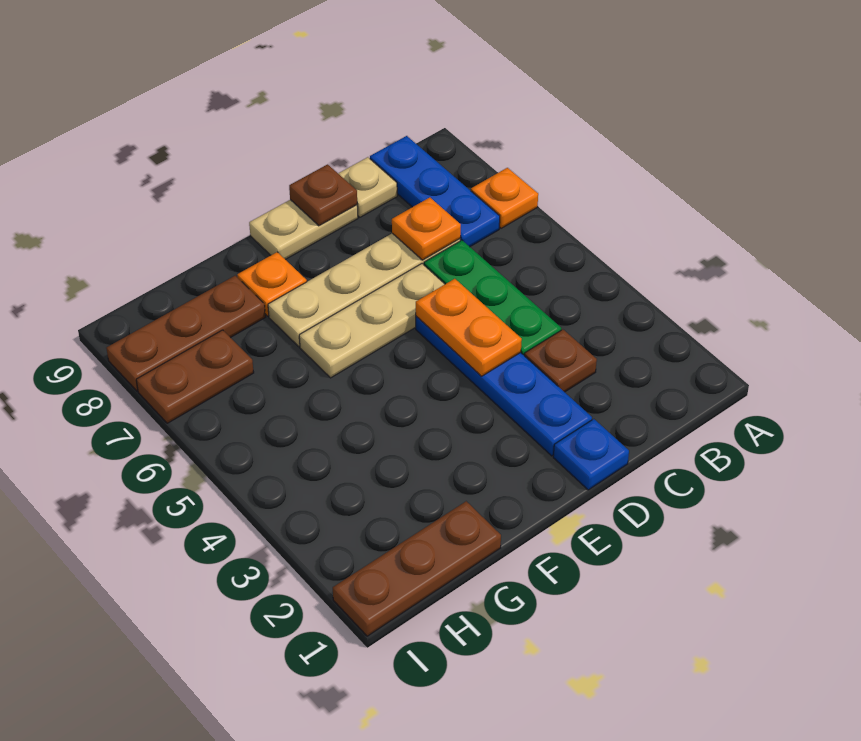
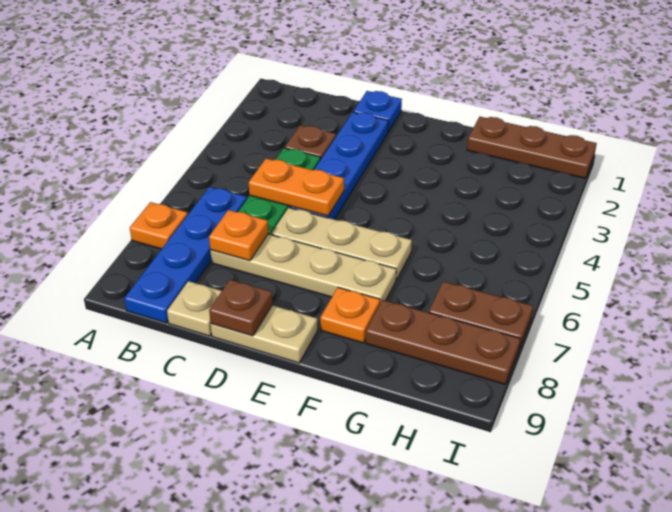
blue 1x3 plate [370,136,500,247] -> blue 1x4 plate [124,187,247,323]
orange 1x2 plate [416,279,522,376] -> orange 1x2 plate turned to [249,158,344,216]

